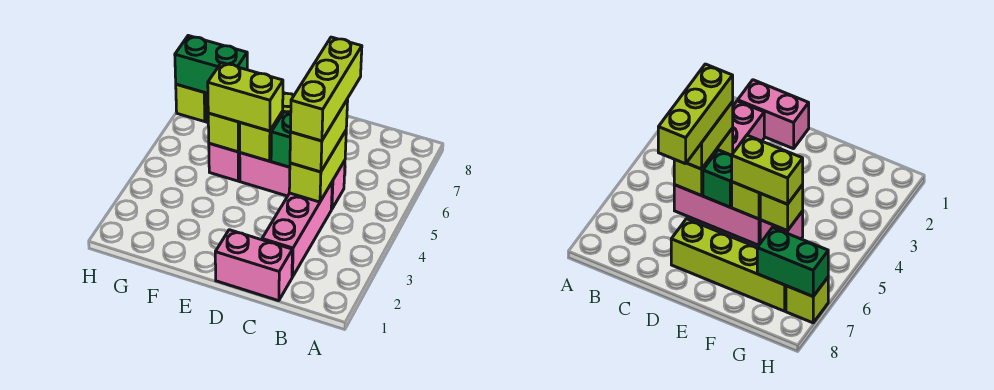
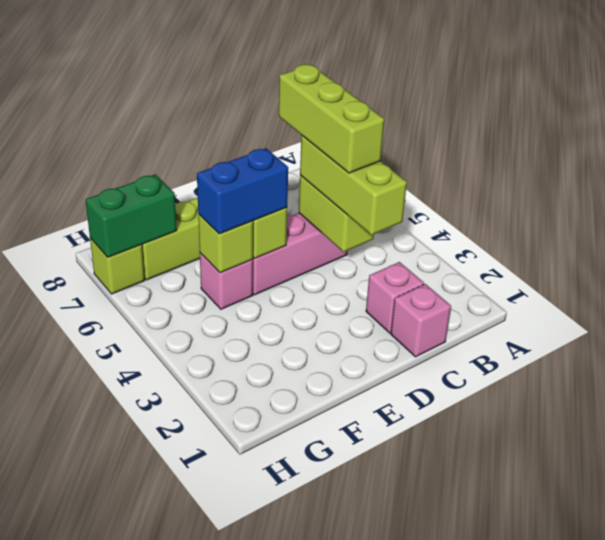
pink 1x2 brick [215,230,292,301] -> pink 1x1 brick [391,284,451,357]
pink 1x3 brick [262,183,332,277] -> pink 1x1 brick [366,262,424,333]
lime 1x2 brick [290,99,348,172] -> lime 1x3 brick [300,136,407,235]
green 1x1 brick [271,112,291,167] -> none
lime 1x2 brick [208,63,283,131] -> blue 1x2 brick [197,148,289,234]

